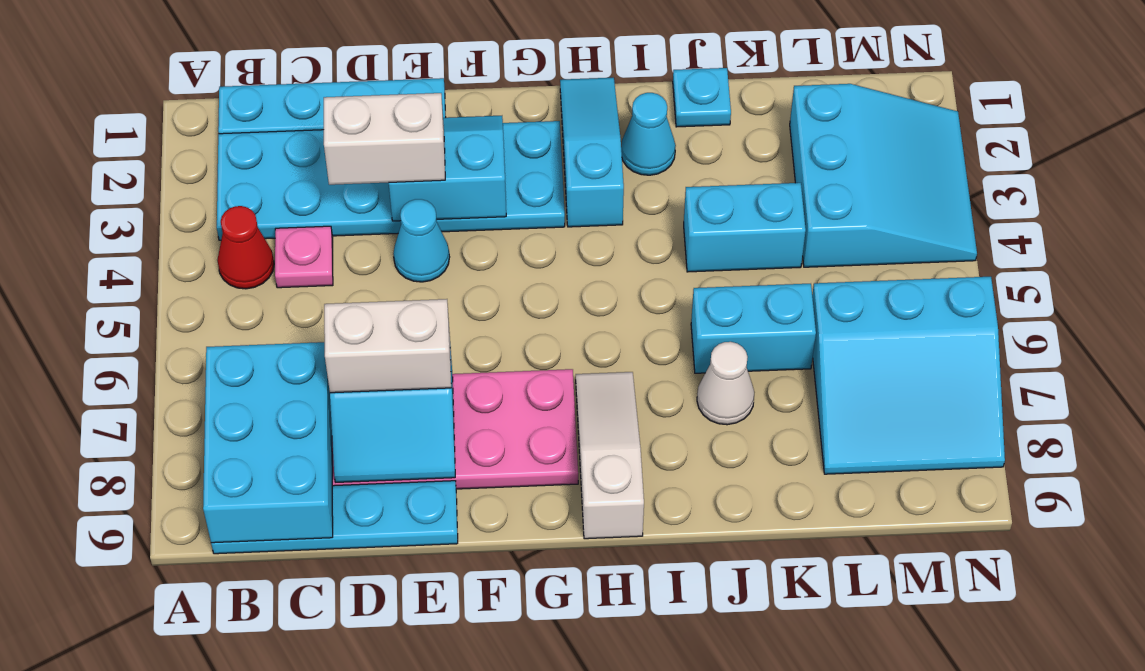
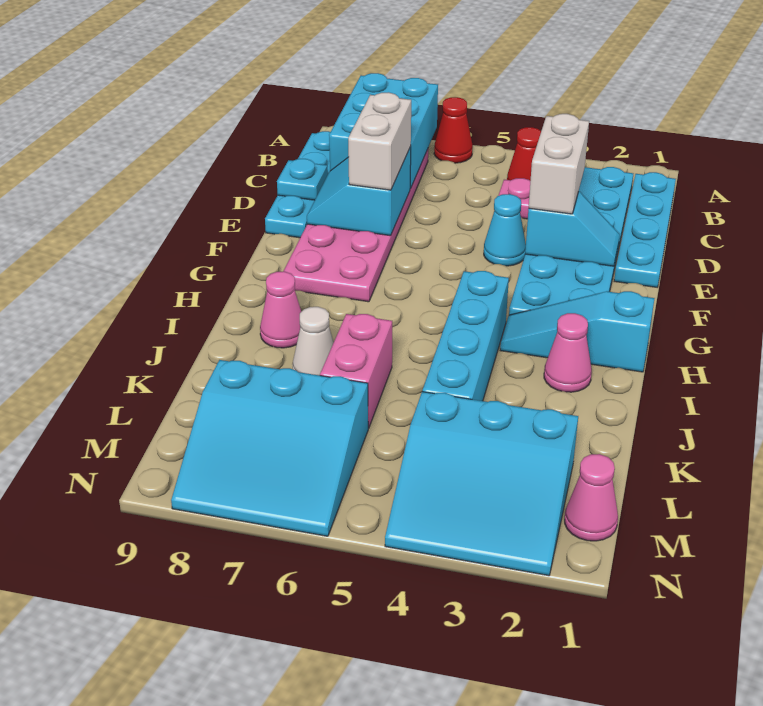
none -> red 1x1 cone [434,97,473,163]
cyan 2x3 brick [203,342,333,543] -> cyan 2x3 brick turned to [329,73,438,189]
cyan 2x2 slope [389,116,506,221] -> cyan 1x2 slope [525,191,620,266]
cyan 1x3 slope [560,78,624,227] -> cyan 1x3 slope turned to [500,291,655,372]
white 1x3 slope [576,372,644,539] -> none
cyan 1x1 cone [621,93,676,175] -> pink 1x1 cone [544,313,592,392]
none -> pink 1x1 cone [260,271,301,348]
cyan 1x1 plate [673,68,731,127] -> cyan 1x1 plate moved to [277,159,328,200]
cyan 1x2 brick [684,183,806,272] -> cyan 1x4 brick [422,271,509,401]
cyan 1x2 brick [691,284,816,373] -> pink 1x2 brick [320,314,392,428]
cyan 3x3 slope [812,277,1005,474] -> cyan 3x3 slope turned to [171,360,368,536]
none -> pink 1x1 cone [565,454,618,541]

